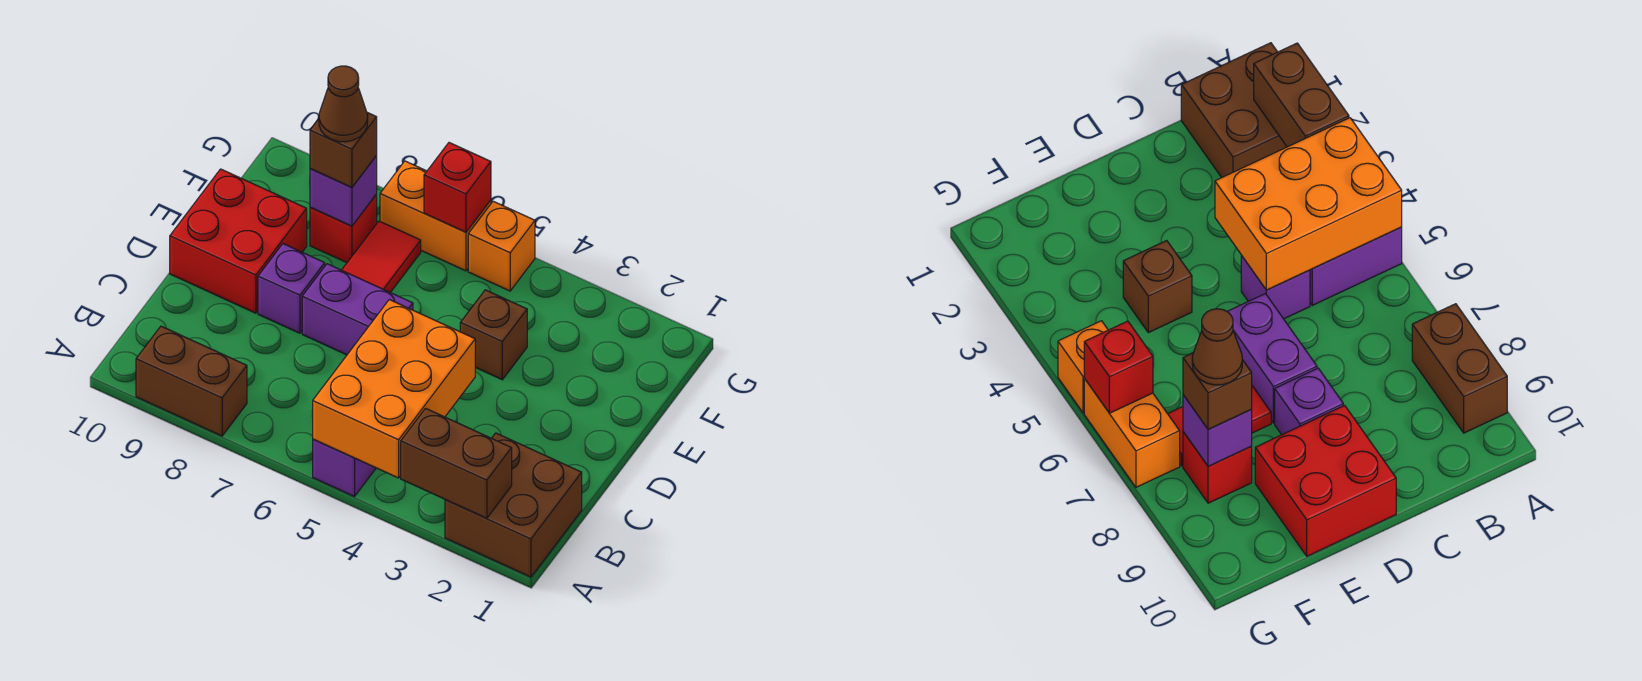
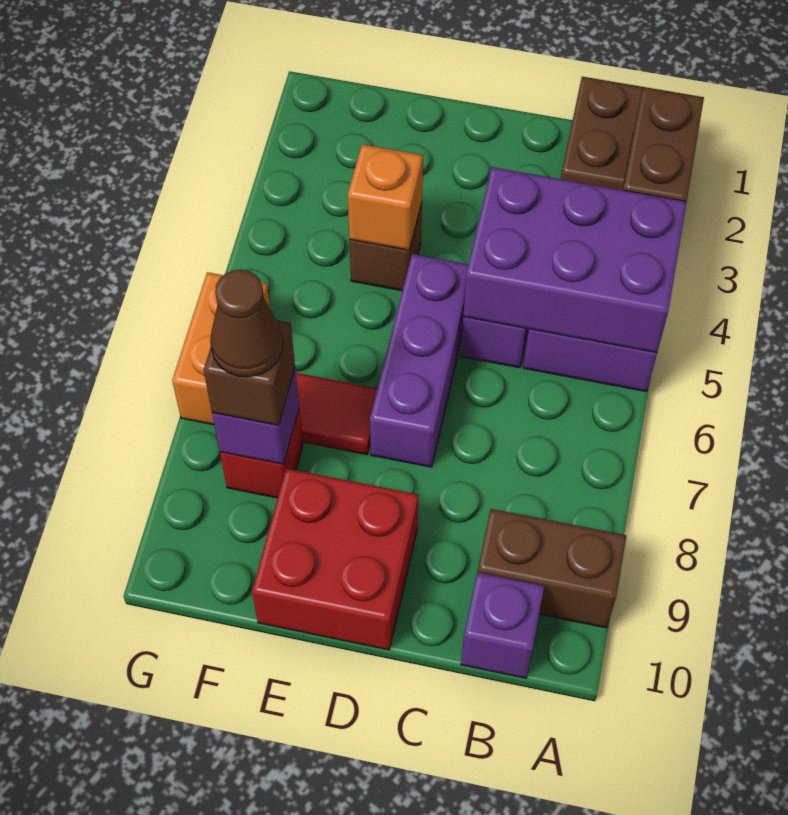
orange 2x3 brick [312,300,475,478] -> purple 2x3 brick [463,167,687,353]
brown 1x2 brick [136,326,247,436] -> brown 1x2 brick turned to [478,509,626,628]
purple 1x2 brick [302,264,413,355] -> purple 1x3 brick [370,254,468,467]
purple 1x1 brick [258,244,325,333] -> purple 1x1 brick moved to [461,572,544,678]
orange 1x1 brick [468,201,535,291] -> orange 1x1 brick moved to [348,144,423,250]
red 1x1 brick [424,143,491,232] -> none

